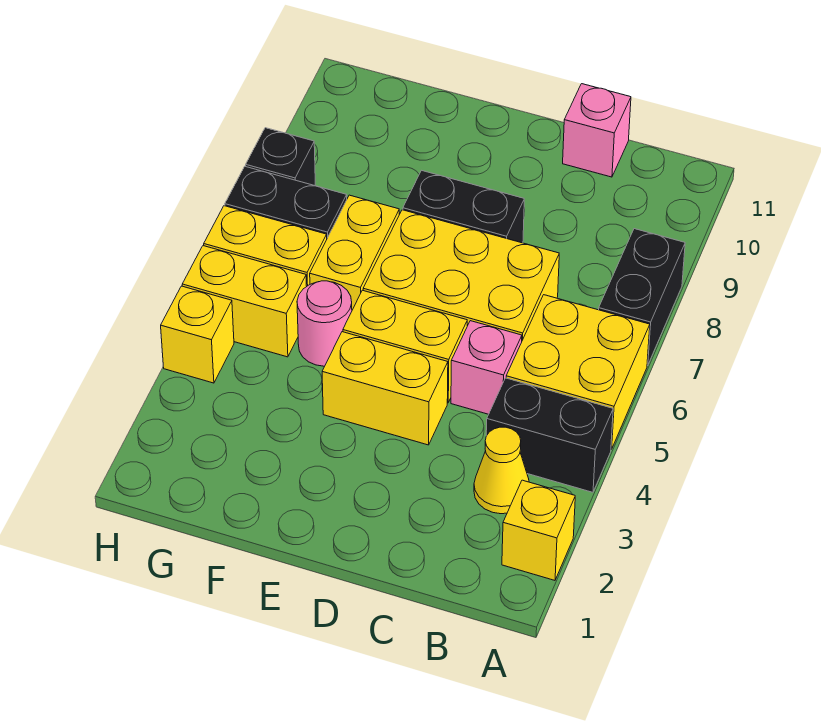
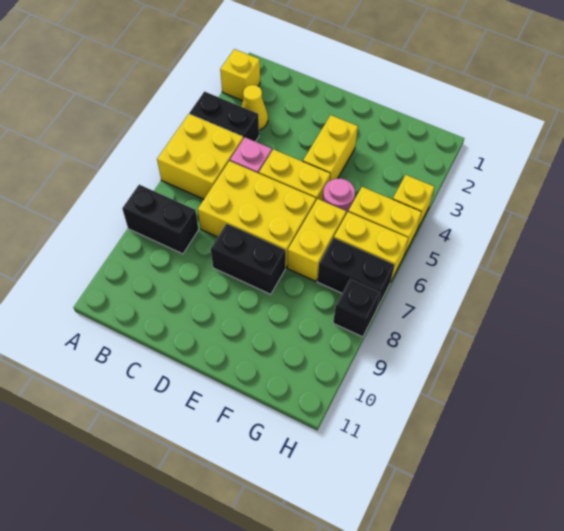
black 1x2 brick [599,229,685,366] -> black 1x2 brick turned to [122,185,198,254]
pink 1x1 brick [563,84,631,177] -> none
yellow 1x2 brick [322,332,448,445] -> yellow 1x2 brick turned to [303,115,358,181]

